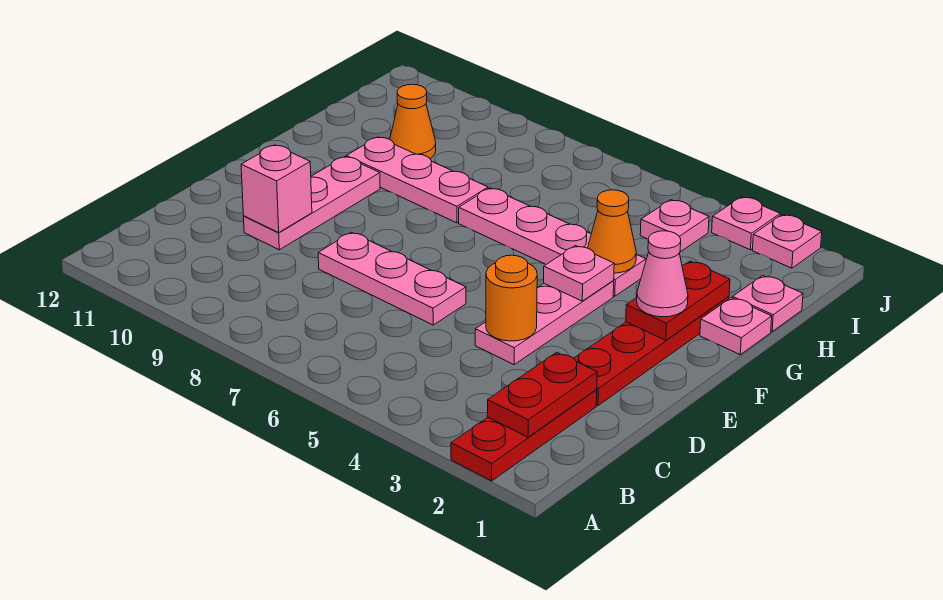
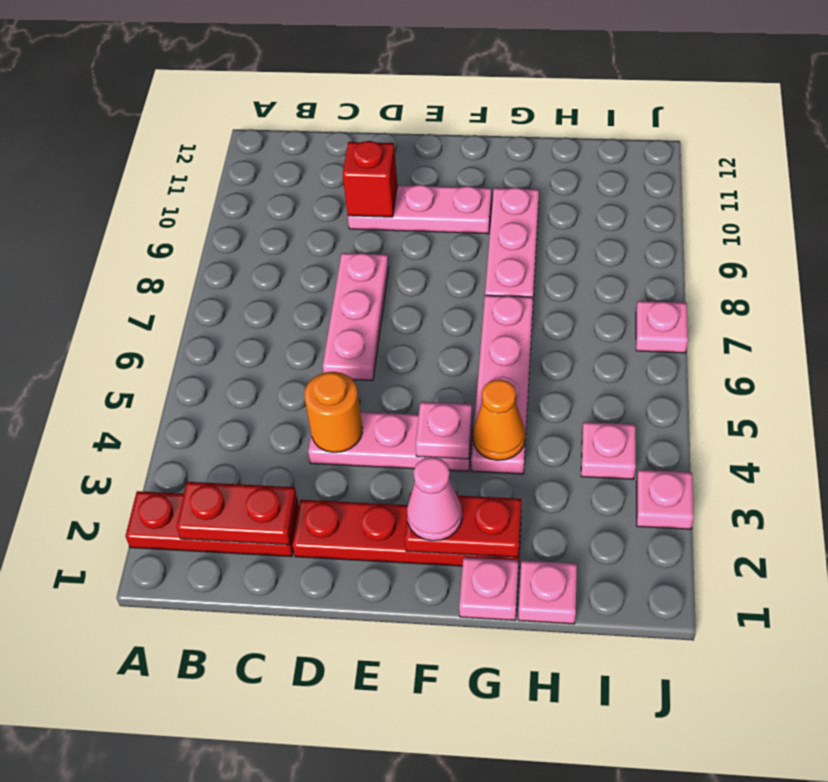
pink 1x1 brick [241,145,312,233] -> red 1x1 brick [343,141,397,217]
orange 1x1 cone [390,84,436,159] -> none
pink 1x1 plate [752,214,822,268] -> pink 1x1 plate moved to [636,301,688,353]

